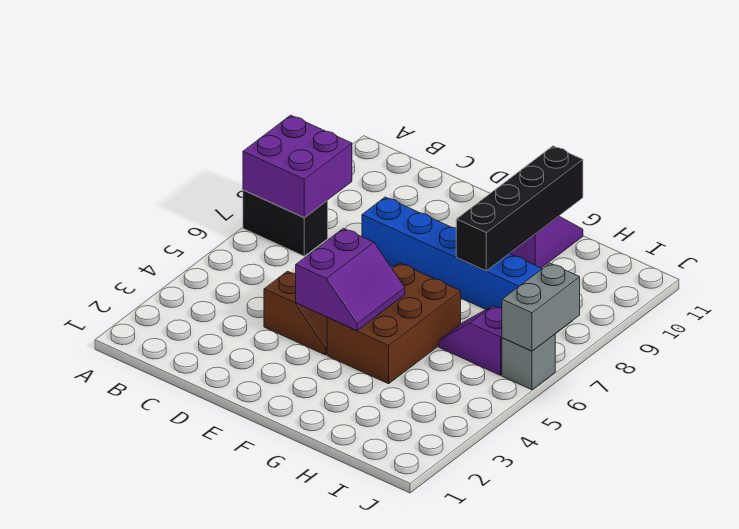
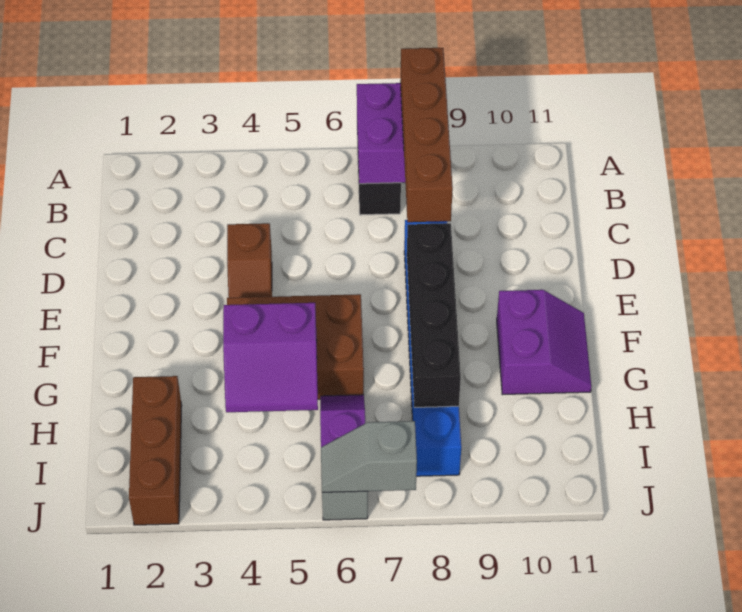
none -> brown 1x4 brick [400,48,453,222]
purple 2x2 slope [296,228,405,331] -> purple 2x2 slope moved to [223,303,318,412]
black 1x4 brick [456,146,583,271] -> black 1x4 brick turned to [407,223,461,407]
none -> brown 1x3 brick [129,376,182,525]
grey 1x2 brick [502,263,580,351] -> grey 1x2 slope [321,421,417,492]

